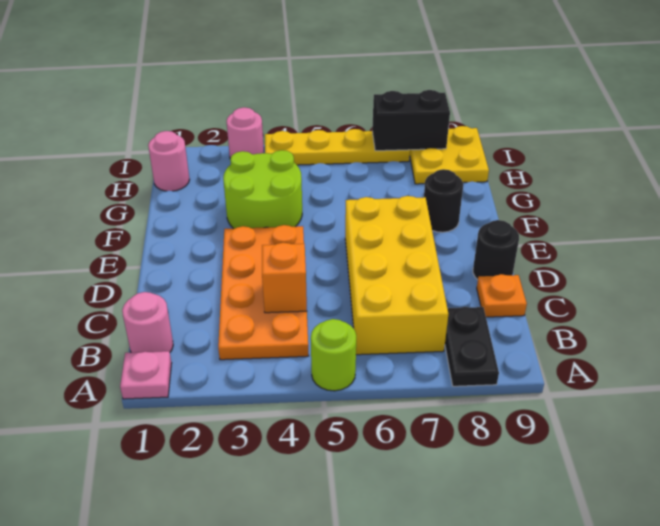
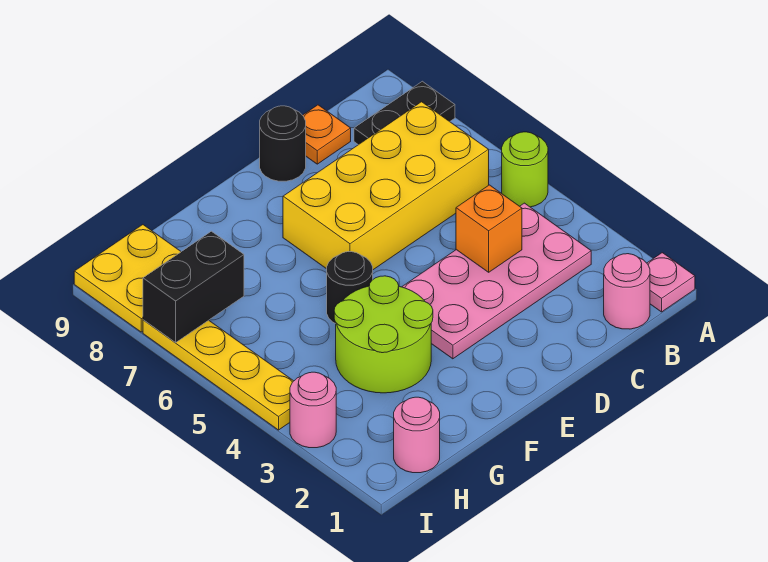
orange 2x4 plate [218,225,309,360] -> pink 2x4 plate [402,203,591,359]
black 1x1 round brick [424,169,463,232] -> black 1x1 round brick moved to [327,252,373,324]
black 1x2 brick [372,90,450,151] -> black 1x2 brick turned to [143,231,244,342]

